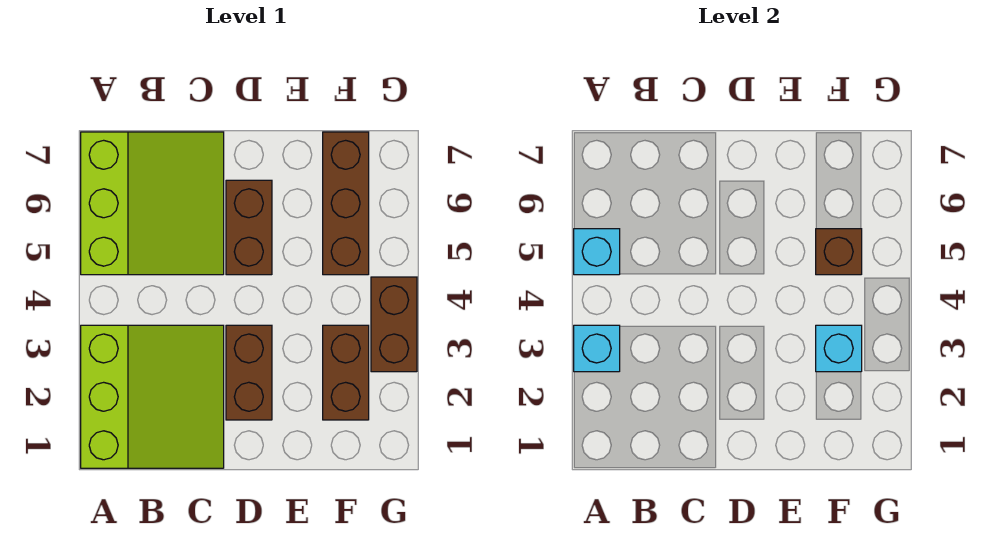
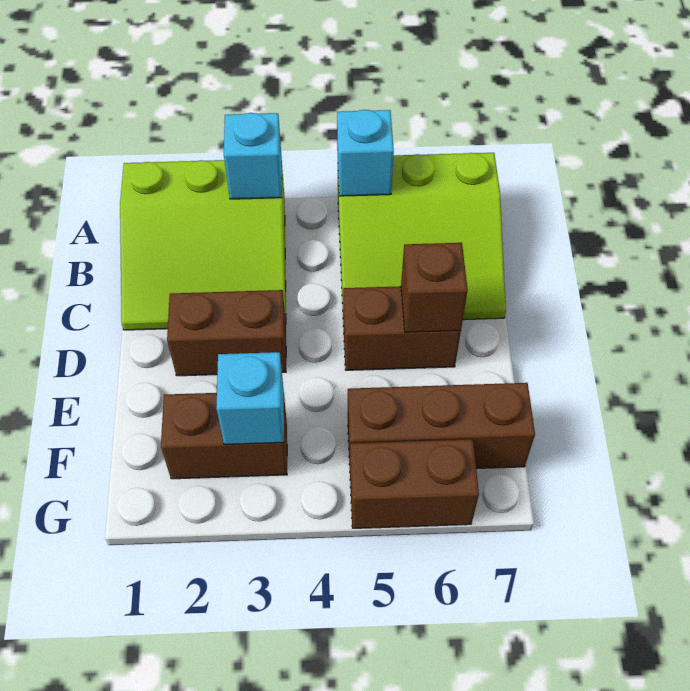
brown 1x1 brick [816,229,862,275] -> brown 1x1 brick moved to [401,243,468,332]
brown 1x2 brick [371,277,417,372] -> brown 1x2 brick moved to [350,439,479,528]

